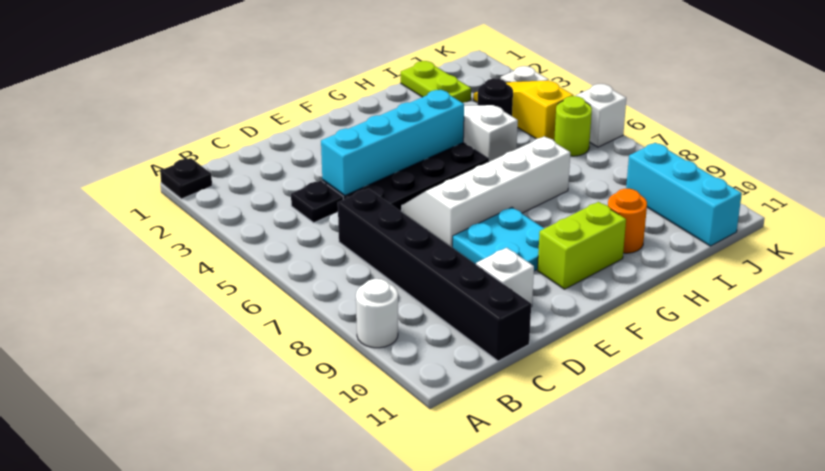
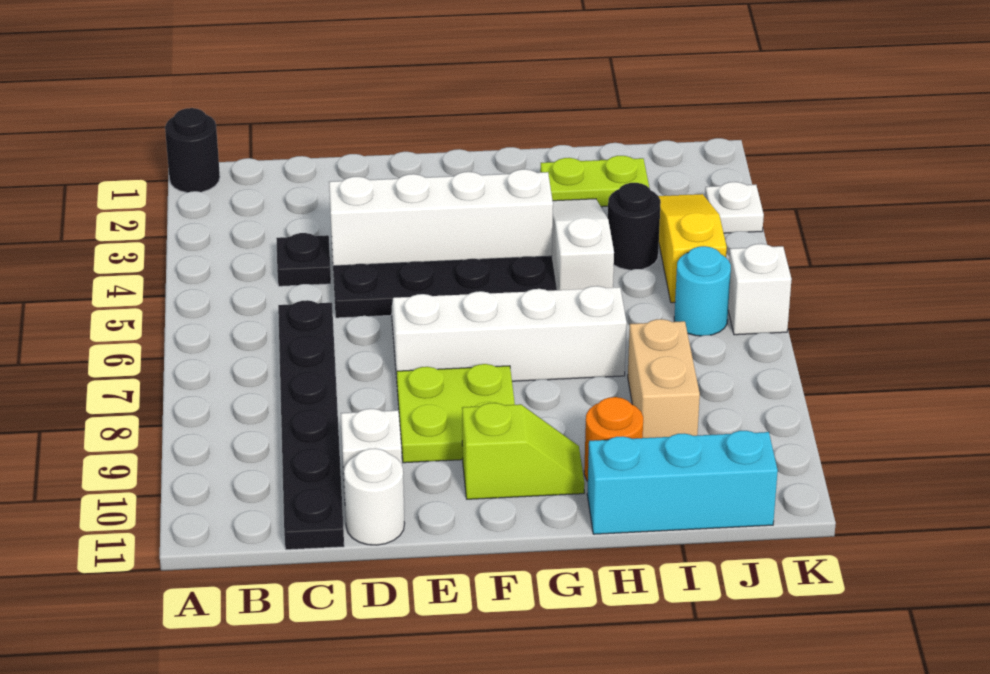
black 1x1 plate [160,158,212,199] -> black 1x1 round brick [165,108,220,193]
white 1x1 round brick [356,279,398,348] -> white 1x1 round brick moved to [344,448,405,545]
black 1x6 brick [338,189,531,361] -> black 1x6 plate [278,300,344,550]
cyan 1x4 brick [321,90,464,195] -> white 1x4 brick [329,169,553,266]
cyan 2x2 plate [453,207,545,271] -> lime 2x2 plate [397,364,515,463]
lime 1x2 brick [537,202,626,289] -> lime 1x2 slope [462,403,584,499]
lime 1x2 plate [401,61,471,103] -> lime 1x2 plate turned to [540,156,649,207]
none -> tan 1x2 brick [628,319,700,438]
lime 1x1 round brick [554,96,592,156] -> cyan 1x1 round brick [674,246,731,336]
cyan 1x3 brick [626,143,742,246] -> cyan 1x3 brick turned to [587,431,778,534]

